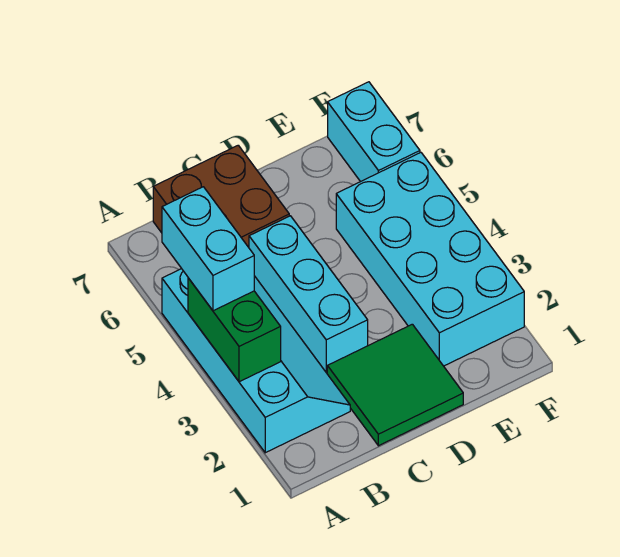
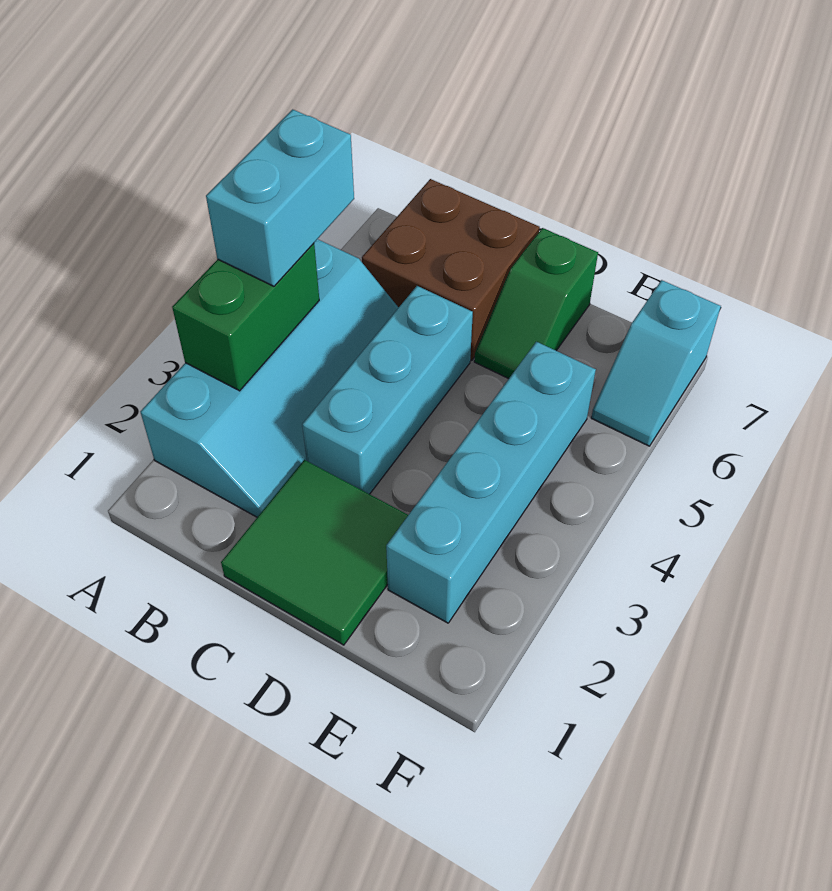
none -> green 1x2 slope [474,228,598,379]
cyan 2x4 brick [336,153,524,366] -> cyan 1x4 brick [386,342,596,623]
cyan 1x2 brick [328,82,420,182] -> cyan 1x2 slope [591,280,721,446]

